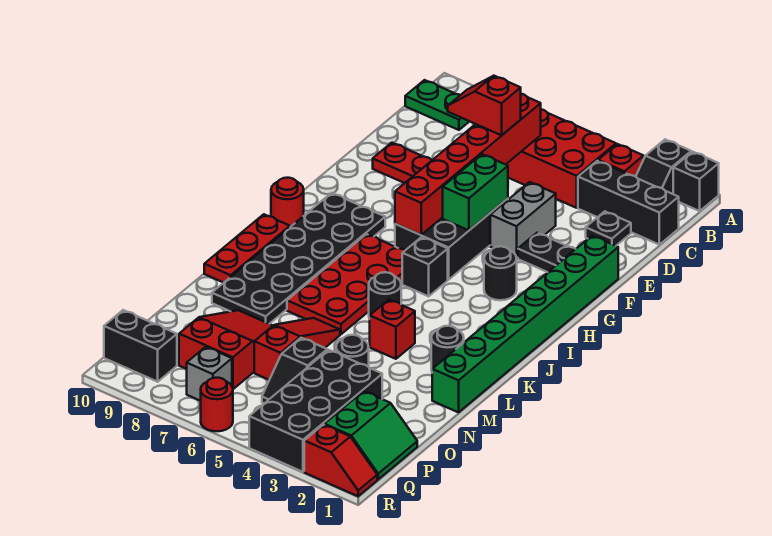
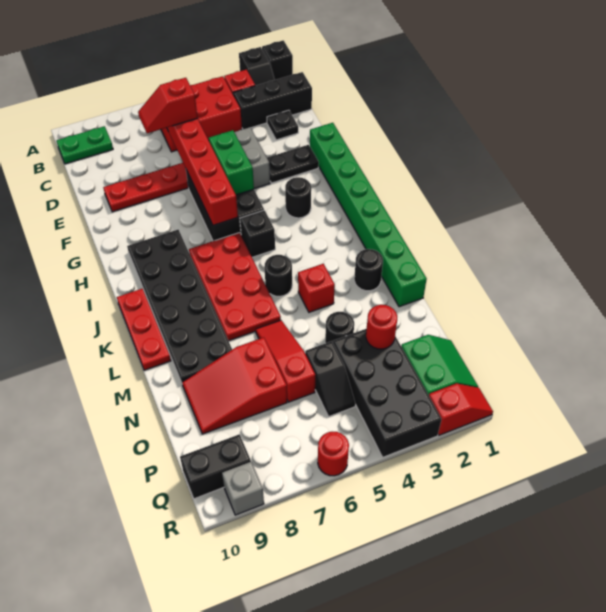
red 1x1 round brick [271,178,304,227] -> red 1x1 round brick moved to [366,305,397,349]
red 2x3 slope [179,310,273,389] -> red 2x3 slope turned to [182,337,287,434]
grey 1x1 brick [187,347,232,401] -> grey 1x1 brick moved to [222,462,264,515]

